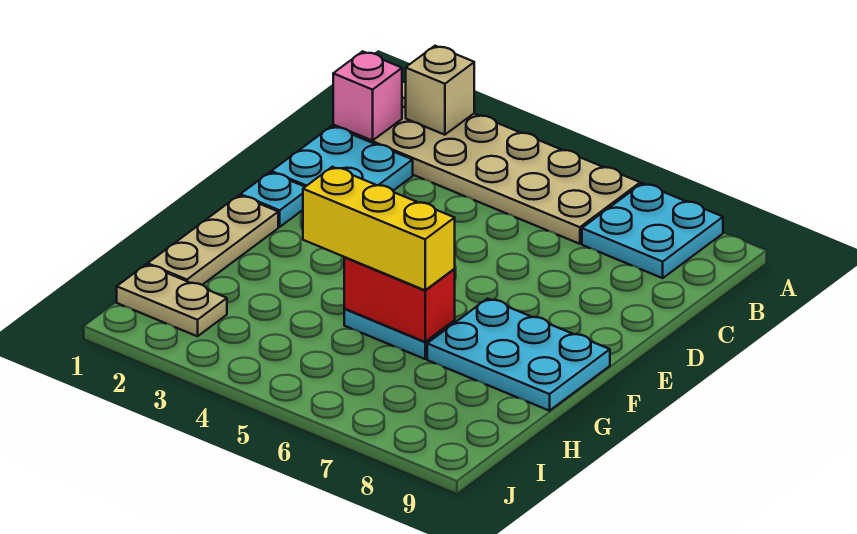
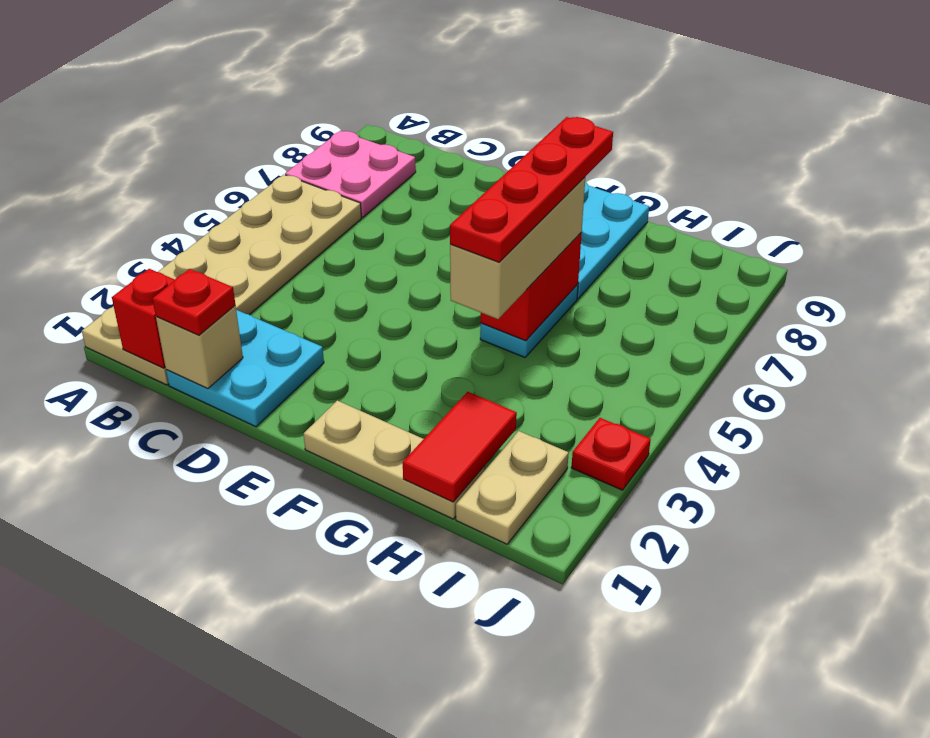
tan 1x1 brick [406,46,474,135] -> tan 1x1 brick moved to [156,306,243,389]
cyan 2x2 plate [582,183,723,278] -> pink 2x2 plate [285,131,416,217]
pink 1x1 brick [333,51,402,141] -> red 1x1 brick [112,269,175,368]
none -> red 1x1 plate [152,269,235,335]
cyan 1x1 plate [240,172,304,227] -> none
yellow 1x3 brick [303,167,455,290] -> tan 1x3 brick [450,177,585,319]
none -> red 1x4 plate [450,117,613,262]
none -> red 1x2 tile [403,392,517,502]
none -> red 1x1 plate [571,418,651,490]

